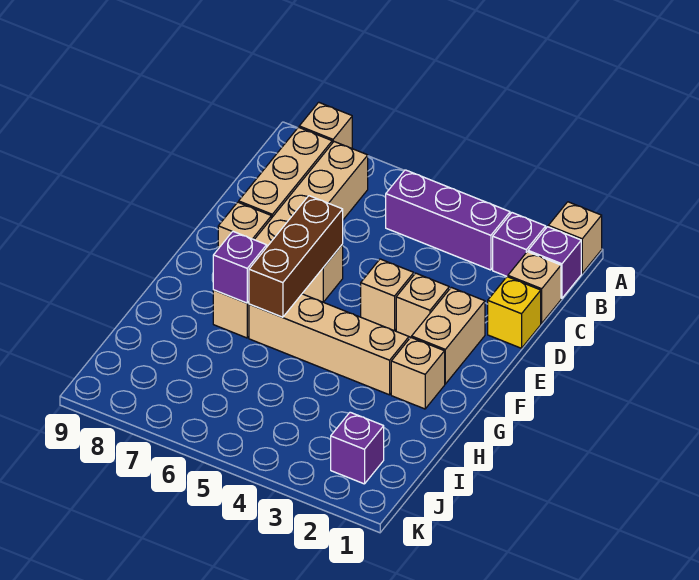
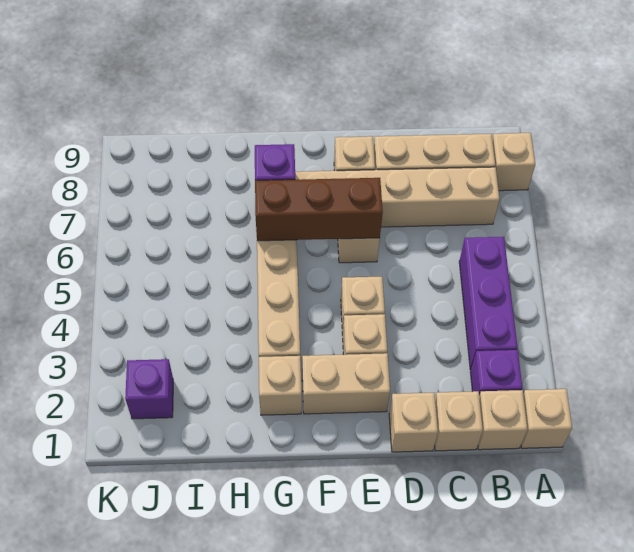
purple 1x1 brick [528,227,581,298] -> tan 1x1 brick [478,390,527,450]
yellow 1x1 brick [488,277,541,348] -> tan 1x1 brick [389,393,438,452]

